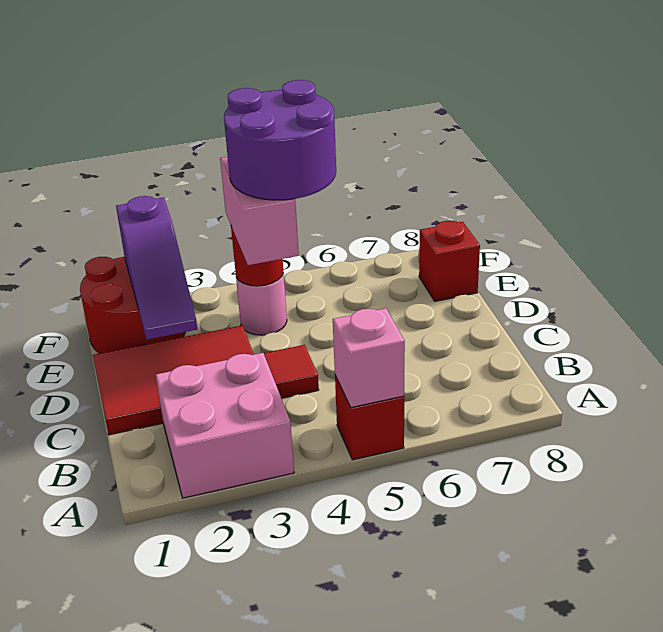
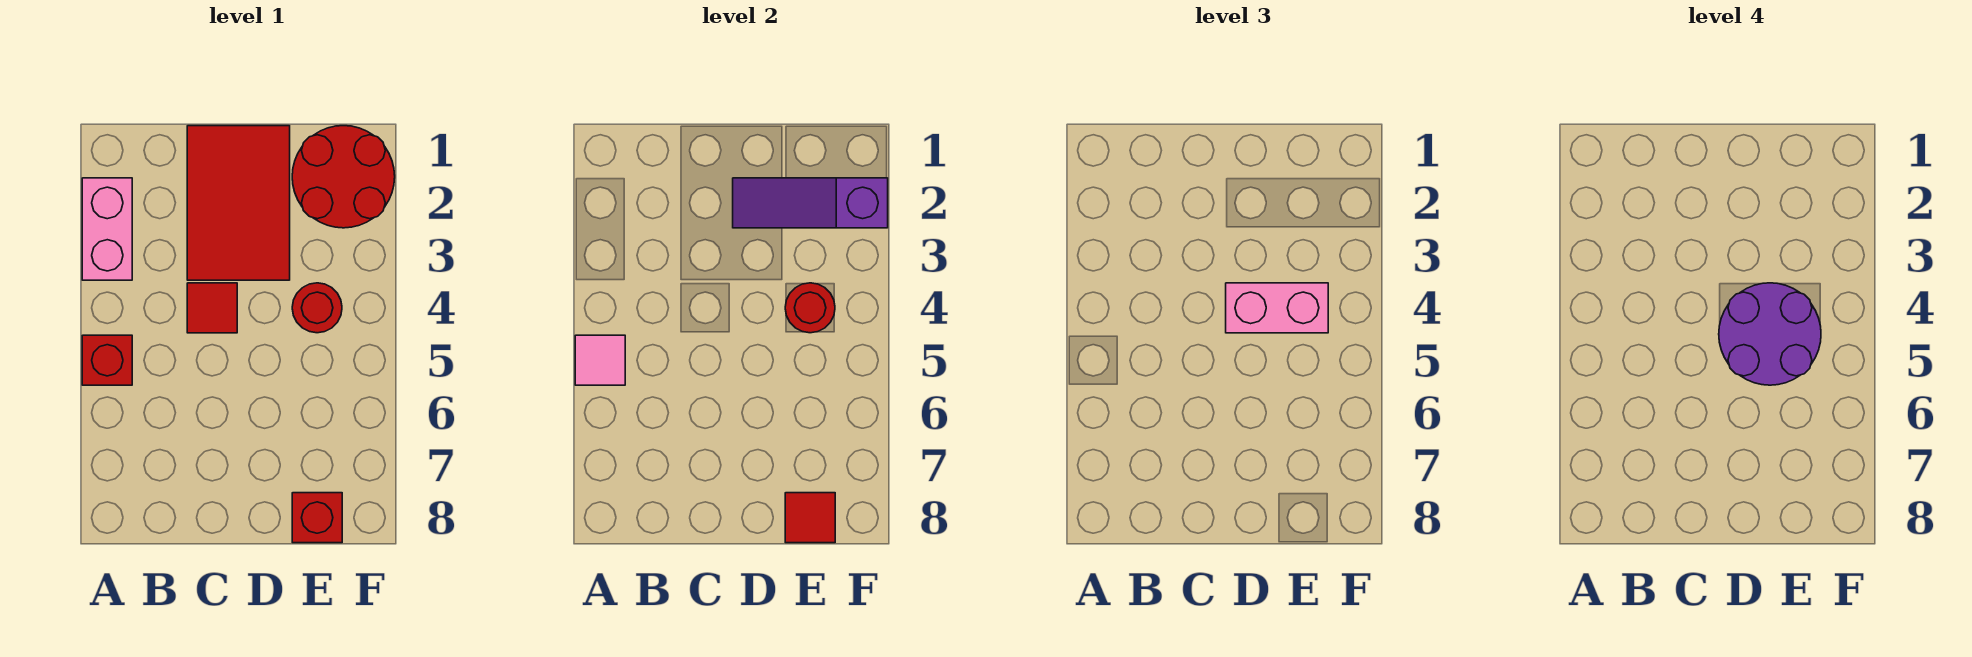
pink 2x2 brick [156,353,294,498] -> pink 1x2 brick [82,178,132,280]
pink 1x1 brick [333,308,405,407] -> pink 1x1 tile [575,335,625,385]
pink 1x1 round brick [236,273,287,335] -> red 1x1 round brick [292,283,342,333]
none -> red 1x1 tile [785,493,835,543]

